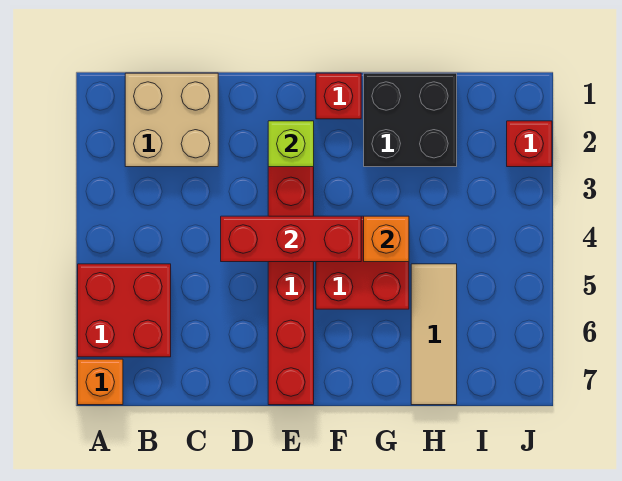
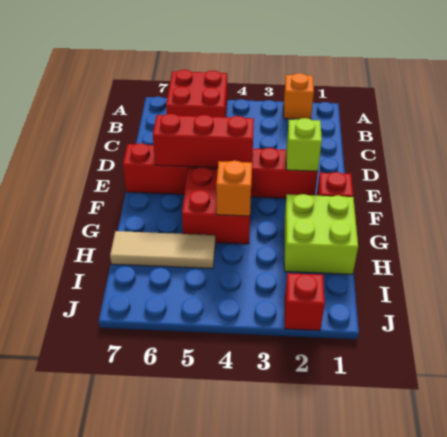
orange 1x1 brick [78,359,123,405] -> orange 1x1 brick moved to [284,73,314,119]
tan 2x2 brick [125,73,218,167] -> none
red 1x3 brick [221,216,361,262] -> red 1x3 brick turned to [153,114,254,168]
black 2x2 brick [364,73,457,167] -> lime 2x2 brick [284,194,358,274]

